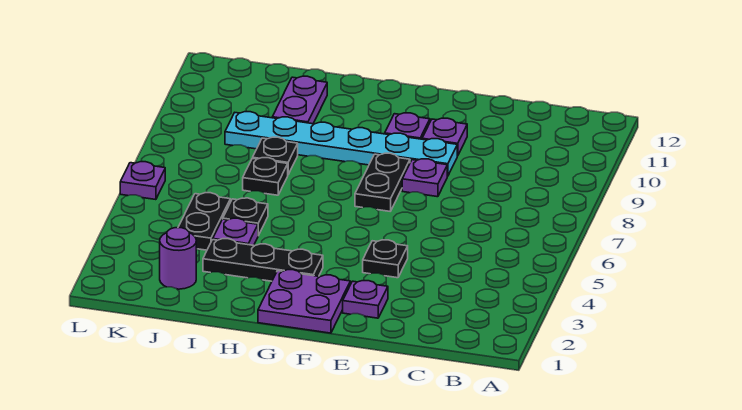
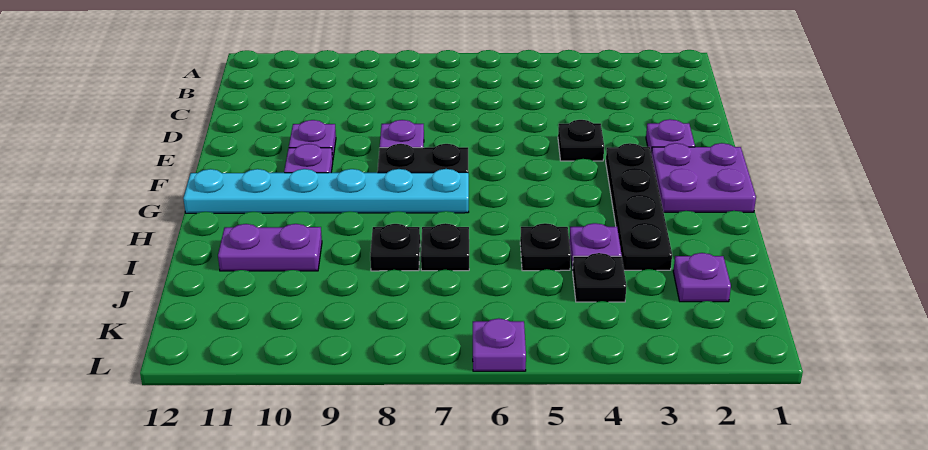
cyan 1x6 plate [225,112,457,176] -> cyan 1x6 plate turned to [183,169,469,213]
black 1x3 plate [203,239,323,281] -> black 1x4 plate [606,143,672,270]
purple 1x1 round brick [160,228,196,289] -> purple 1x1 plate [673,253,731,302]
black 1x2 plate [178,193,230,250] -> black 1x1 plate [573,253,627,302]

